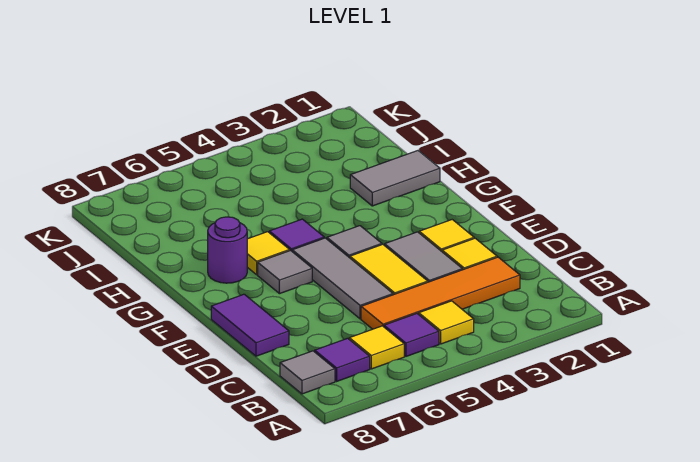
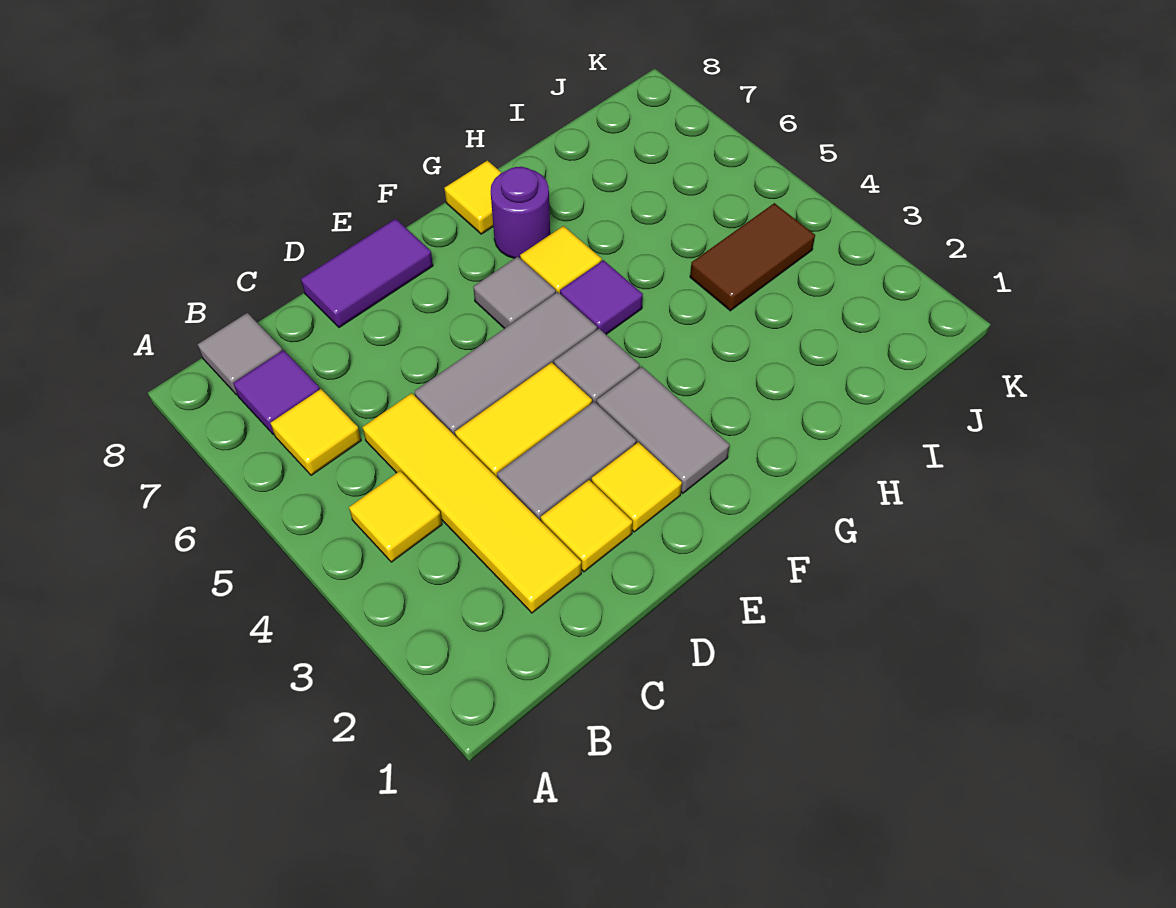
purple 1x1 tile [384,314,439,356] -> none
orange 1x4 tile [361,257,520,329] -> yellow 1x4 tile [363,393,581,613]
none -> yellow 1x1 tile [444,161,501,234]
grey 1x2 tile [350,151,440,206] -> grey 1x2 tile moved to [597,366,730,493]
none -> brown 1x2 tile [690,203,815,311]

